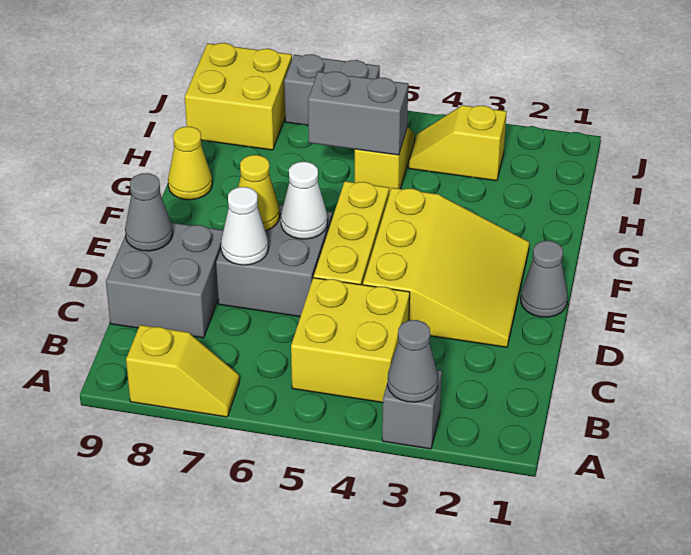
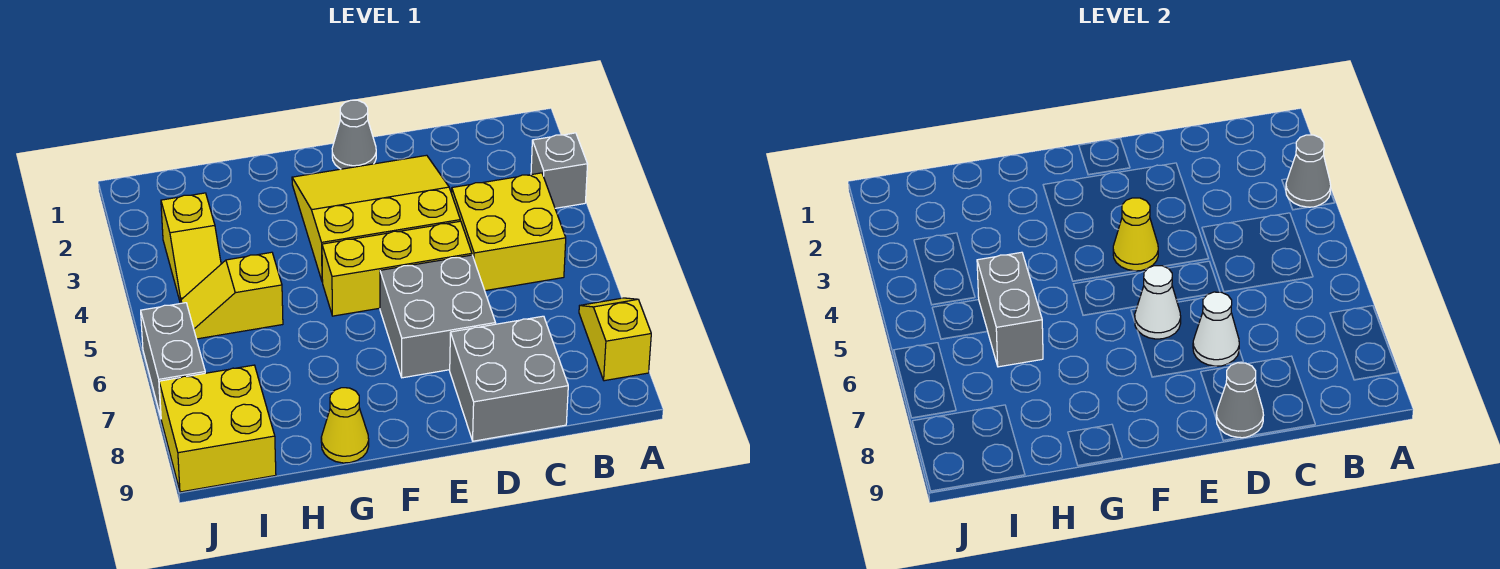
yellow 1x1 cone [238,155,280,231] -> yellow 1x1 cone moved to [1113,198,1158,271]

